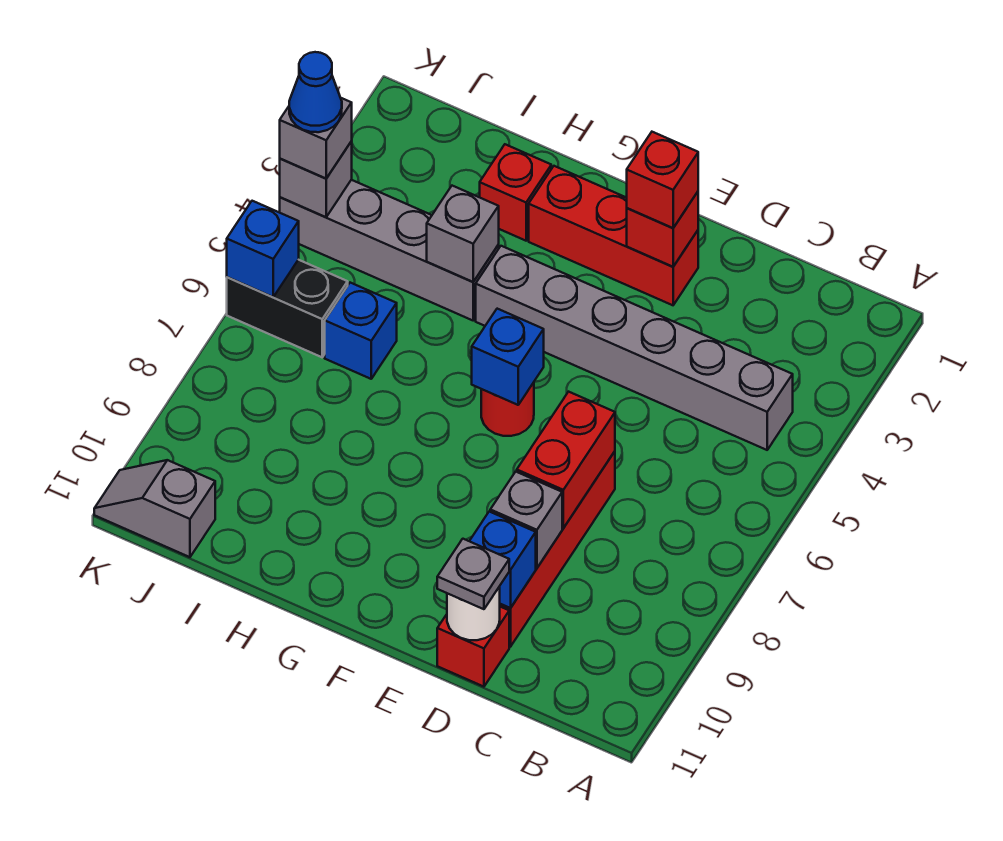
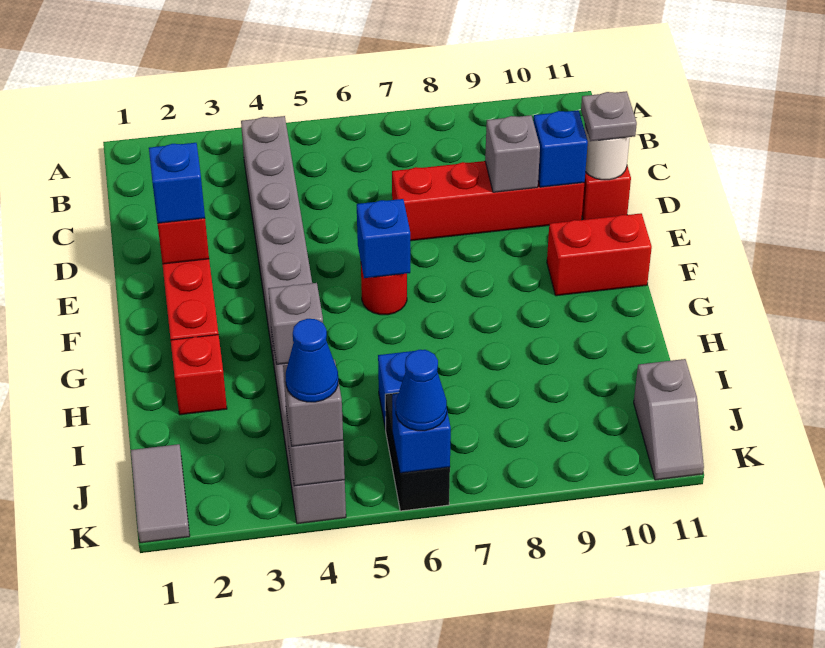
red 1x2 brick [517,392,615,528] -> red 1x2 brick moved to [547,213,652,296]
red 1x1 brick [627,132,698,228] -> blue 1x1 brick [149,143,205,223]
none -> grey 1x2 tile [131,444,190,543]
none -> blue 1x1 cone [396,350,447,431]

